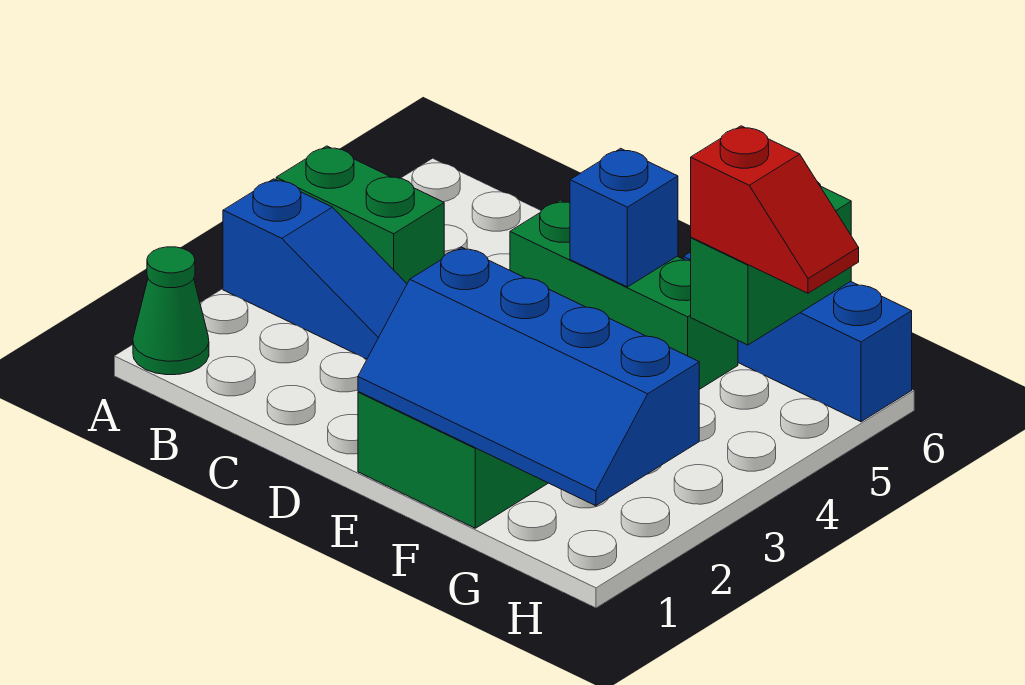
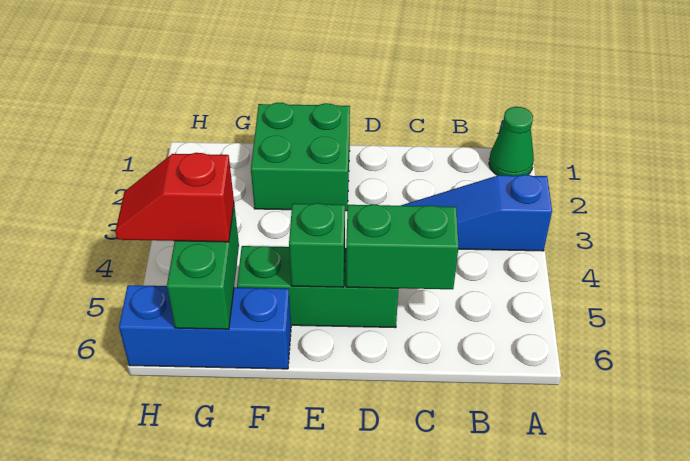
green 1x2 brick [276,146,444,283] -> green 1x2 brick moved to [346,204,459,289]
blue 2x4 slope [358,247,699,506] -> none
blue 1x1 brick [570,148,678,287] -> green 1x1 brick [289,203,345,287]

